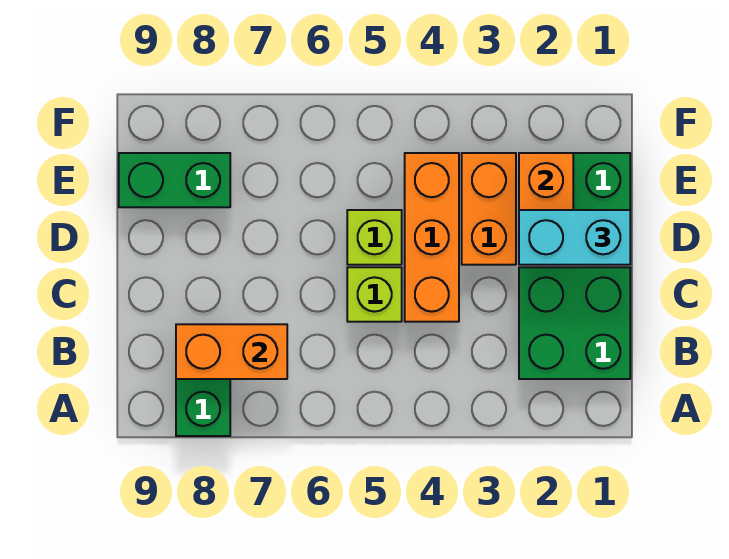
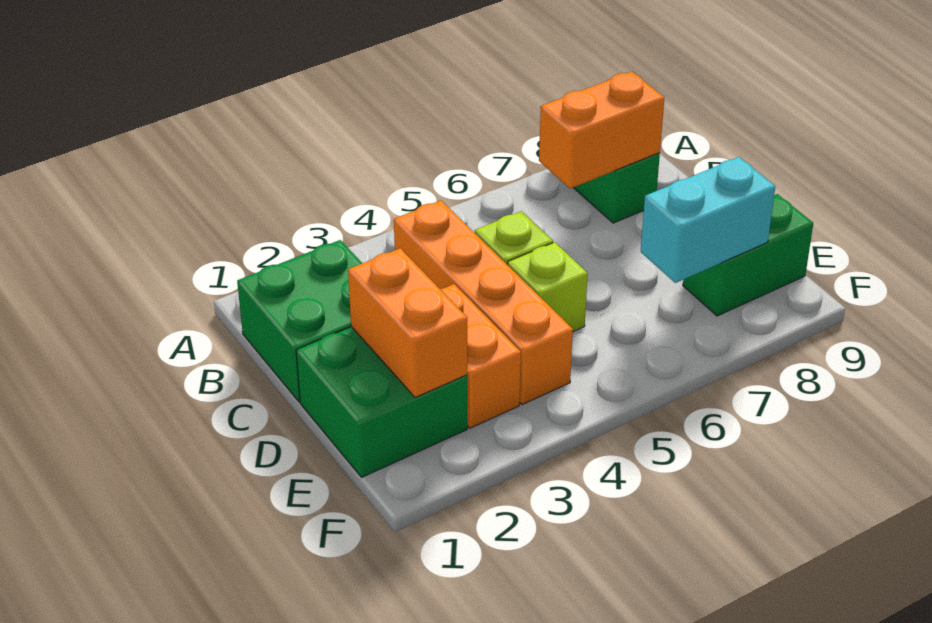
orange 1x3 brick [405,153,459,322] -> orange 1x4 brick [394,200,573,405]
cyan 1x2 brick [519,210,630,265] -> cyan 1x2 brick moved to [641,157,775,283]

